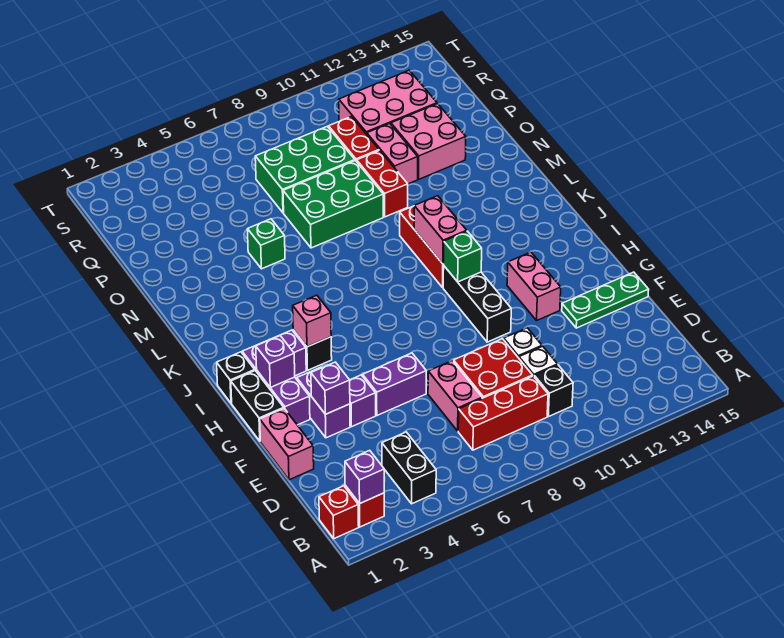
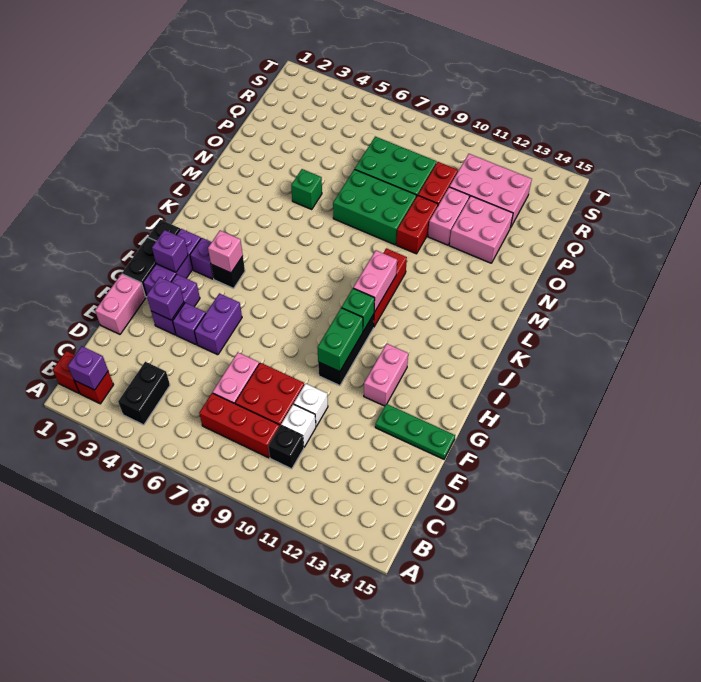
purple 1x2 brick [363,353,426,415] -> purple 1x2 brick turned to [194,293,242,355]
none -> green 1x2 brick [317,308,363,372]

